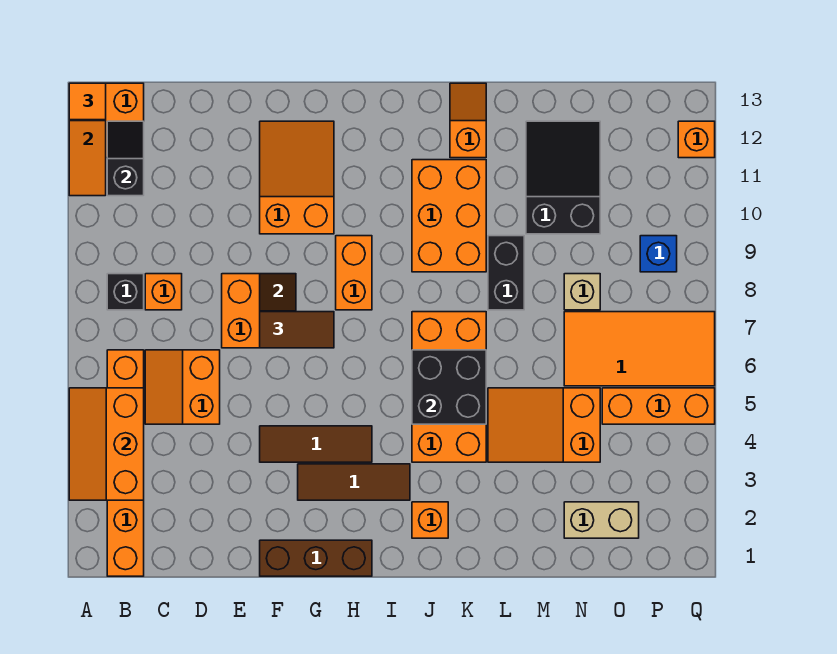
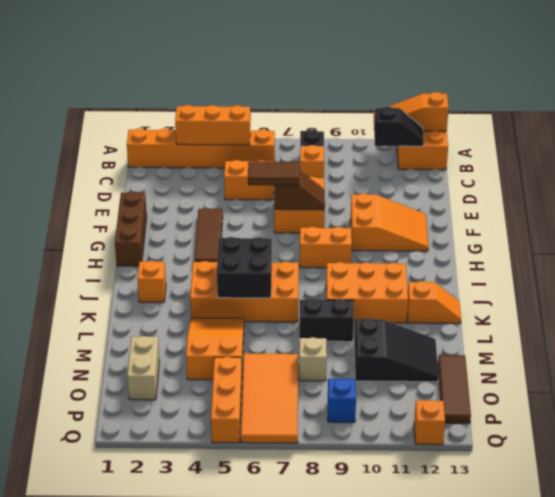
orange 1x1 tile [69,83,106,120] -> none
brown 1x2 tile [260,312,334,348] -> brown 1x2 tile turned to [248,161,300,186]
brown 1x3 tile [298,464,410,500] -> brown 1x3 tile moved to [438,355,471,423]

